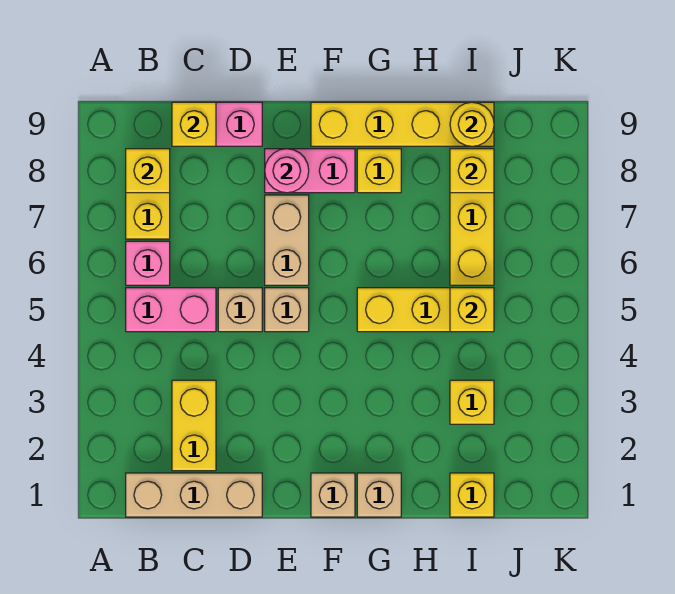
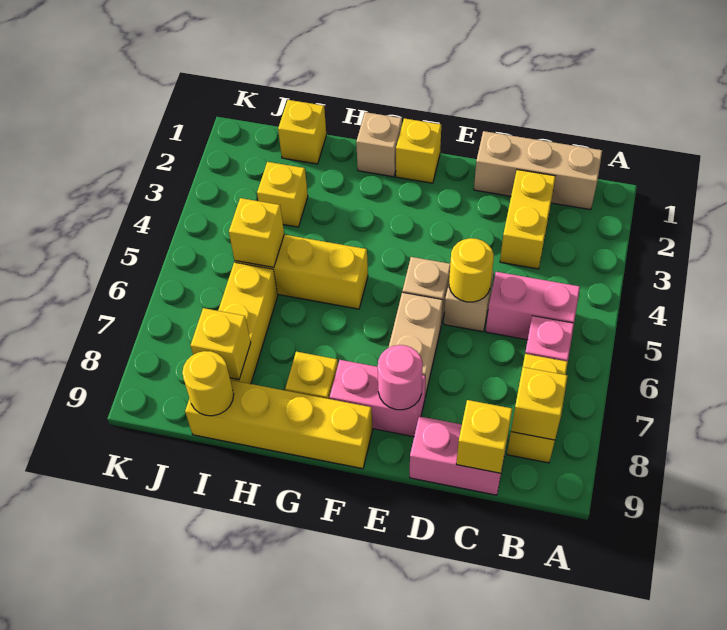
none -> yellow 1x1 round brick [449,238,494,302]
tan 1x1 brick [311,473,355,517] -> yellow 1x1 brick [396,118,441,183]

